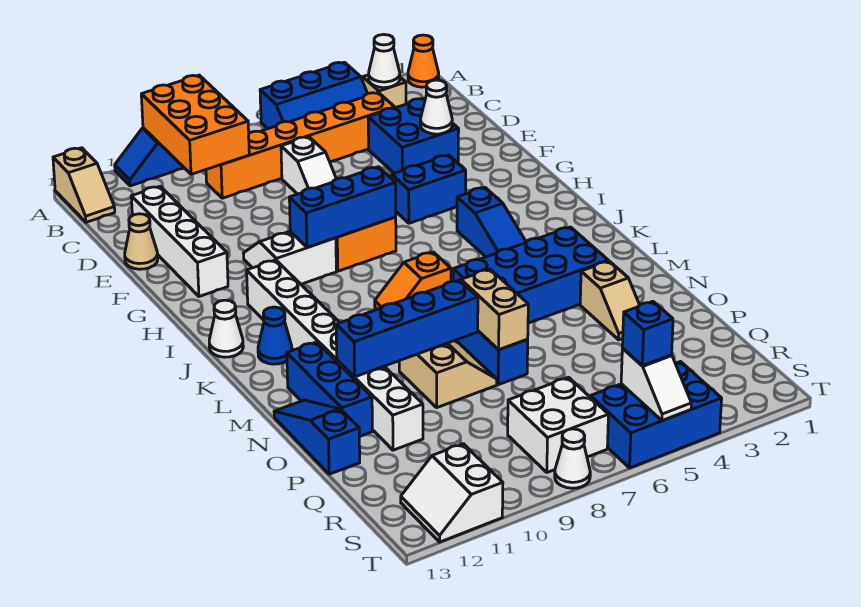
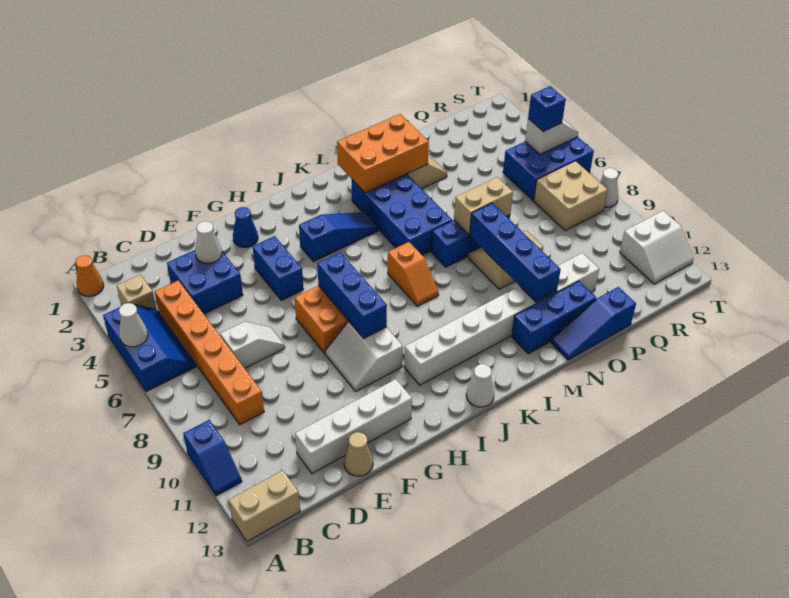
orange 2x3 brick [141,75,249,174] -> orange 2x3 brick moved to [337,114,429,193]
tan 1x2 slope [53,148,115,222] -> tan 1x2 brick [229,470,300,541]
white 1x1 cone [369,34,400,88] -> white 1x1 cone moved to [119,303,148,347]
blue 1x1 cone [258,307,292,364] -> blue 1x1 cone moved to [233,207,258,247]
white 2x2 brick [508,377,609,472] -> tan 2x2 brick [534,161,608,231]
blue 2x3 brick [590,362,722,468] -> blue 2x3 brick turned to [503,137,594,200]

